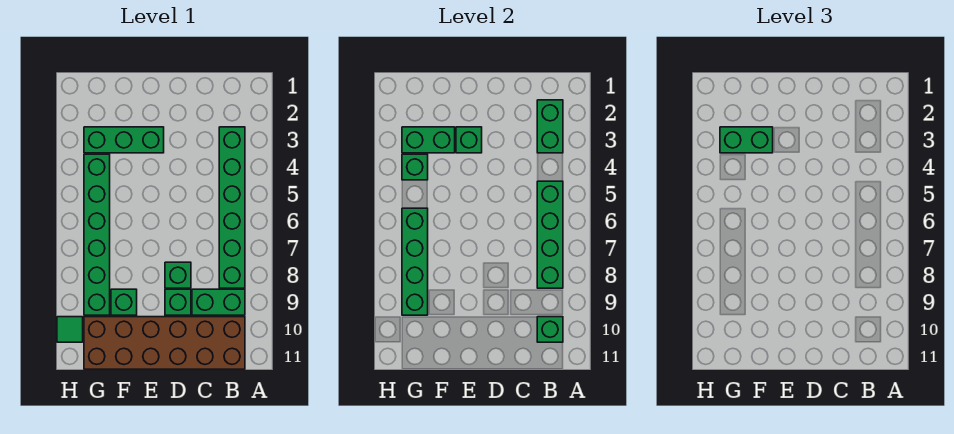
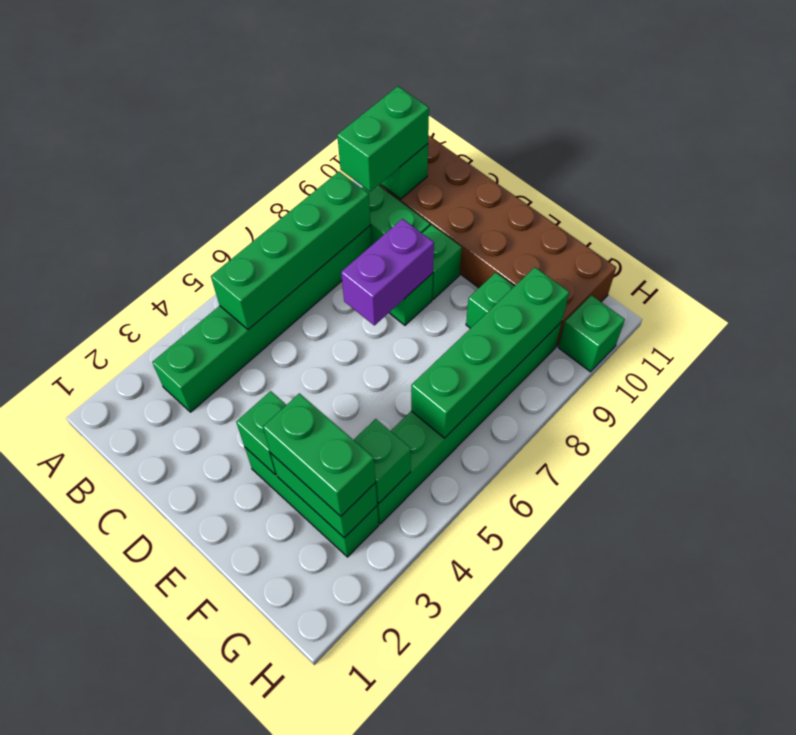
green 1x2 brick [537,100,563,153] -> green 1x2 brick moved to [337,86,429,192]
none -> purple 1x2 brick [341,219,434,325]
green 1x1 tile [57,317,83,342] -> green 1x1 brick [558,295,625,372]

